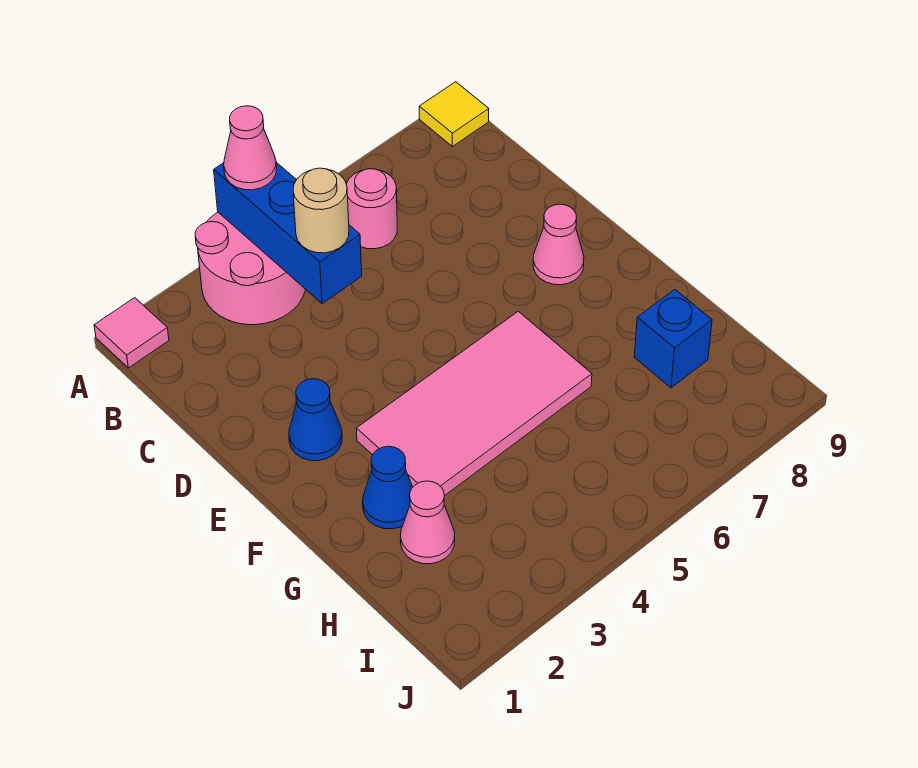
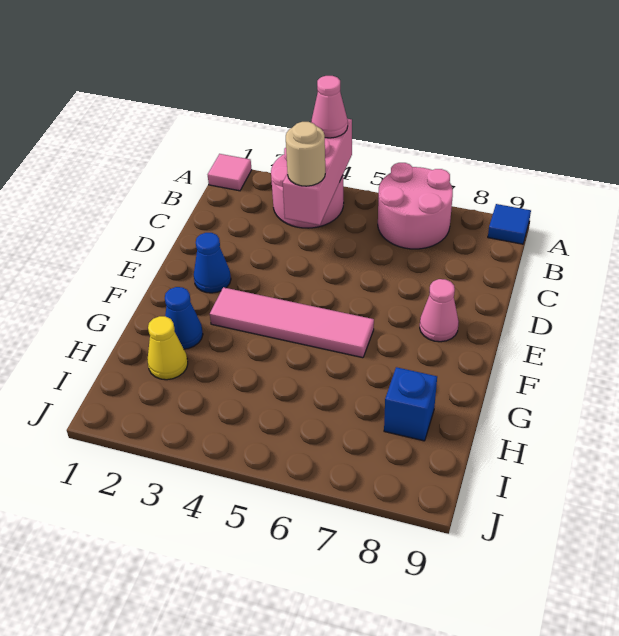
blue 1x3 brick [214,162,362,304] -> pink 1x3 brick [283,119,352,225]
yellow 1x1 tile [419,82,489,146] -> blue 1x1 tile [488,204,531,244]
pink 1x1 round brick [346,169,397,249] -> pink 2x2 round brick [378,163,453,249]
pink 2x4 tile [356,311,592,496] -> pink 1x4 tile [210,287,374,358]
pink 1x1 cone [400,481,455,564] -> yellow 1x1 cone [147,316,188,380]

